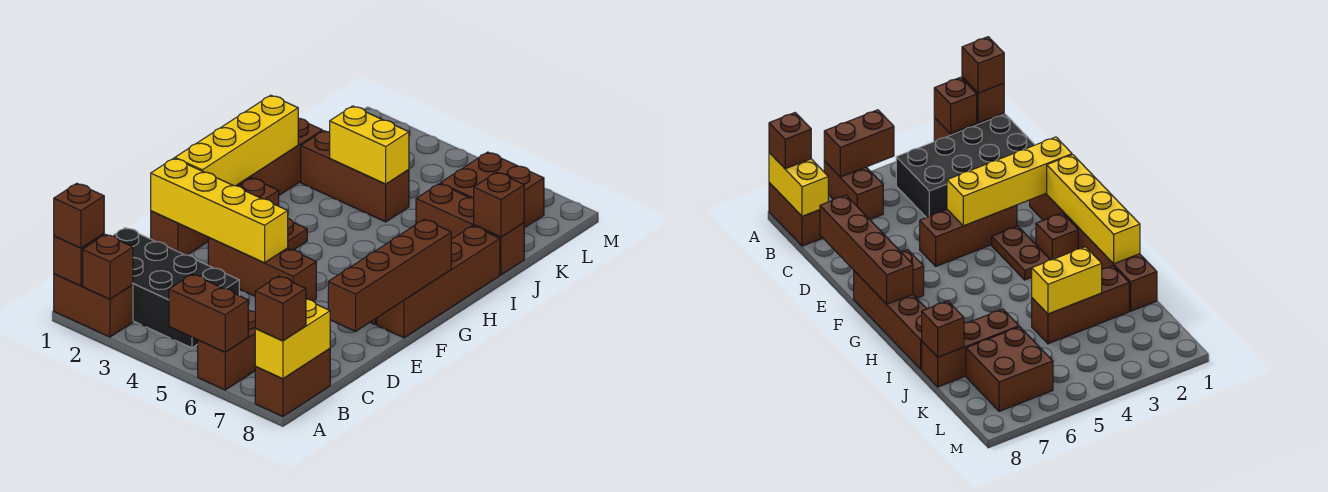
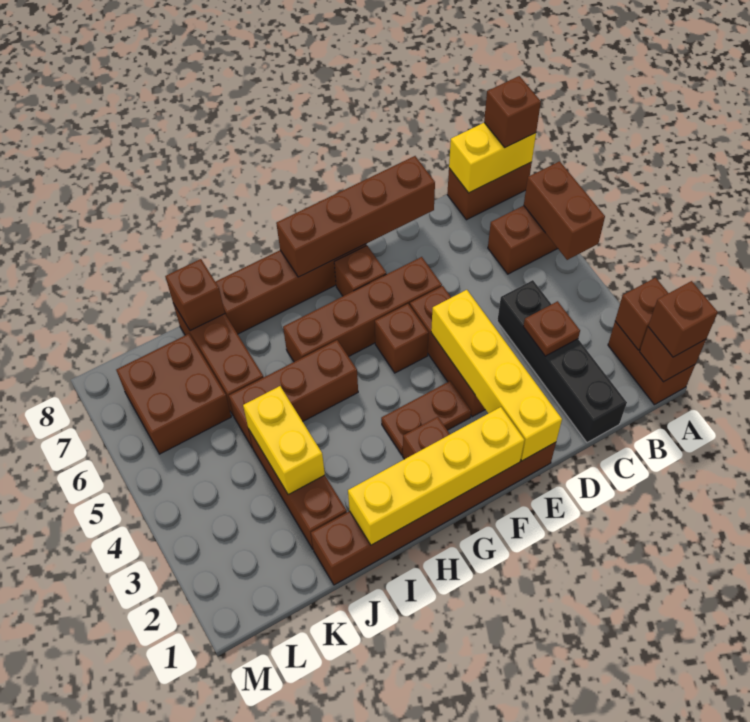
black 2x4 brick [113,228,239,348] -> black 1x4 brick [497,280,627,443]
none -> brown 1x1 plate [523,301,580,356]
none -> brown 1x4 brick [283,257,442,362]
none -> brown 1x1 brick [375,304,429,373]
none -> brown 1x3 brick [229,340,358,448]

